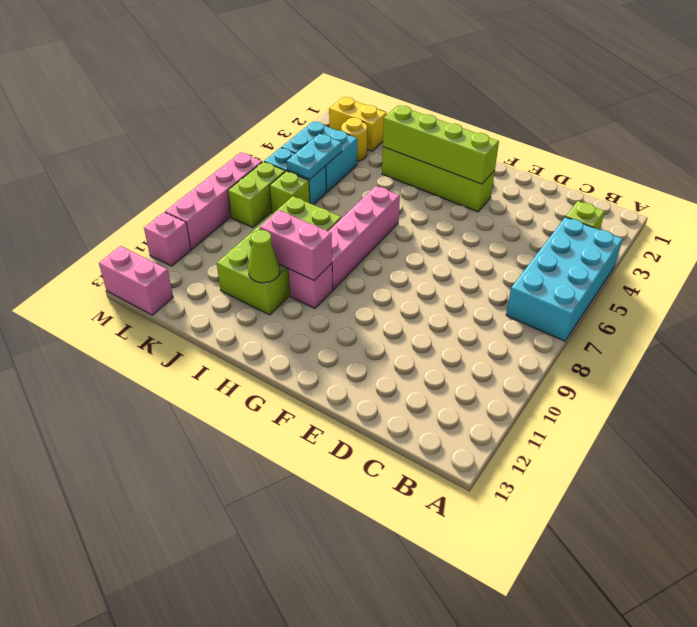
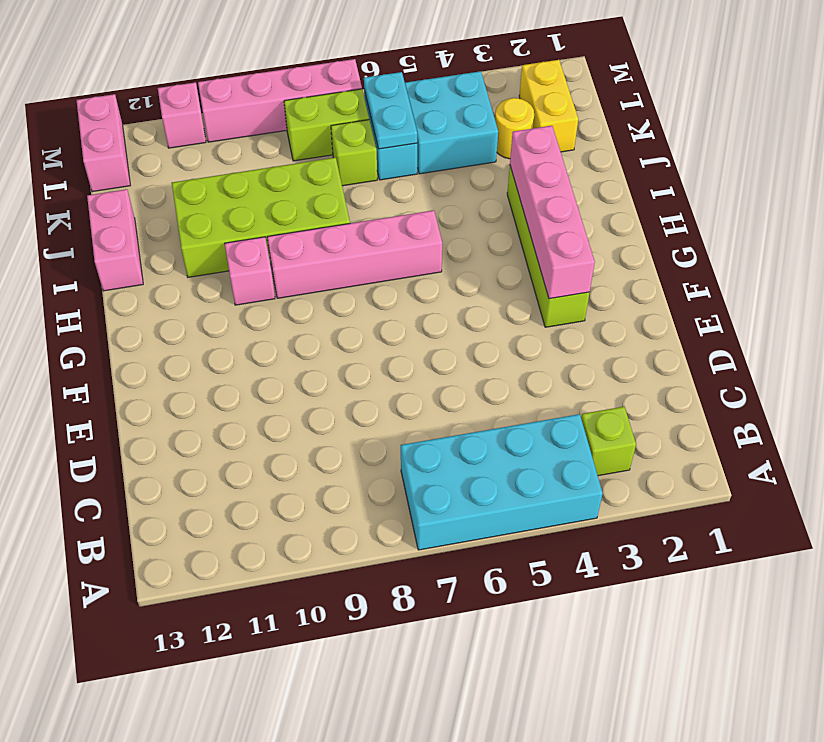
lime 1x4 brick [383,105,499,184] -> pink 1x4 brick [510,126,595,299]
pink 1x2 brick [260,210,332,280] -> pink 1x2 brick moved to [87,189,143,291]
lime 1x1 cone [248,230,280,283] -> none
cyan 1x2 plate [287,134,342,179] -> cyan 1x2 plate turned to [364,72,417,149]

